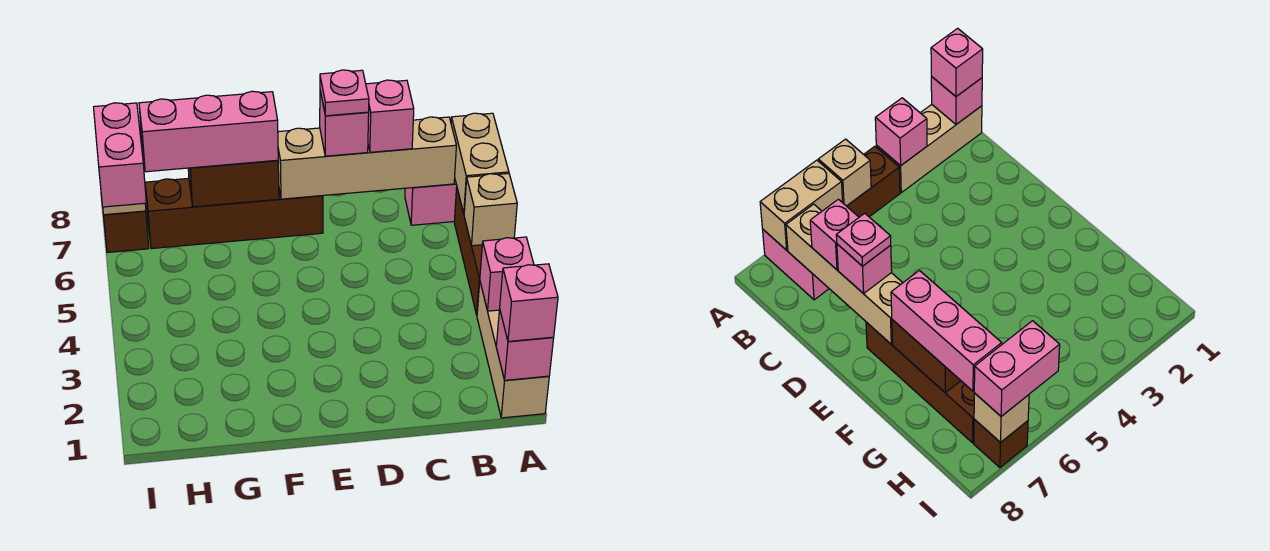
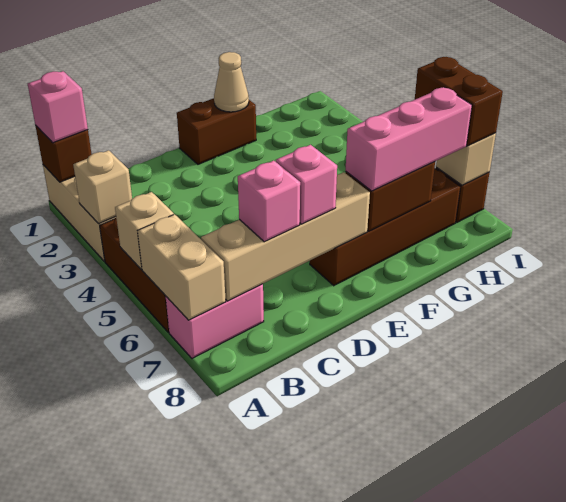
pink 1x1 brick [496,309,554,380] -> brown 1x1 brick [35,125,92,182]
pink 1x1 brick [480,237,534,311] -> tan 1x1 brick [73,150,132,224]
pink 1x1 plate [320,70,369,116] -> none
none -> brown 1x2 brick [177,98,256,164]
none -> tan 1x1 cone [214,52,249,112]
pink 1x2 brick [94,103,146,207] -> brown 1x2 brick [415,57,503,146]

